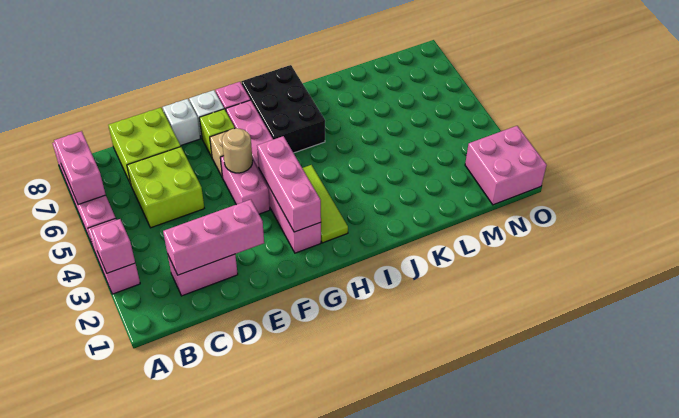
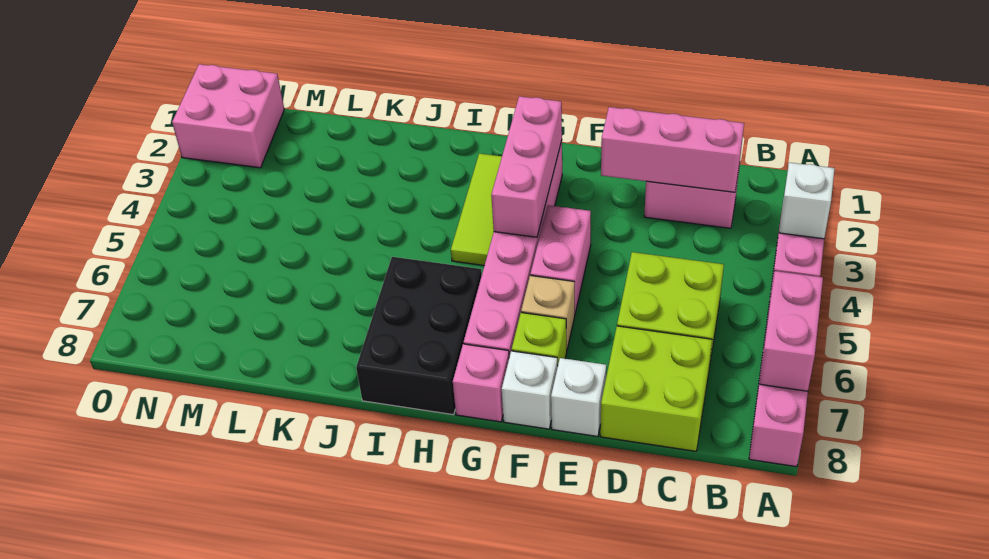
pink 1x1 brick [91,219,135,273] -> white 1x1 brick [779,163,835,239]
tan 1x1 round brick [222,128,253,173] -> none

